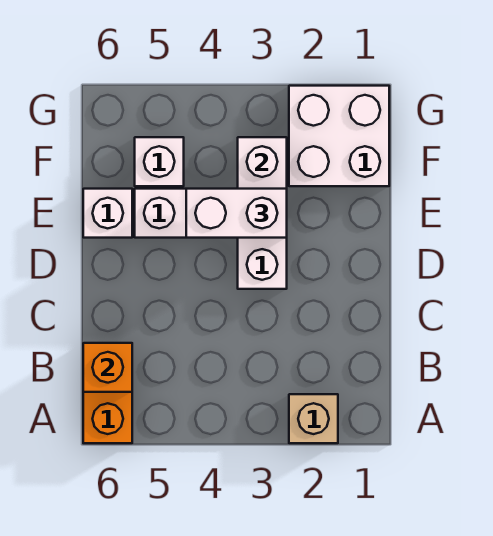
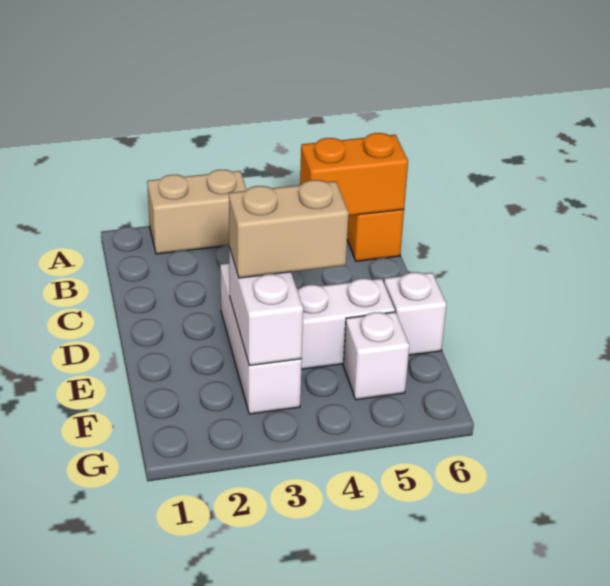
tan 1x1 brick [289,394,338,443] -> tan 1x2 brick [147,170,247,254]
orange 1x1 brick [83,343,132,392] -> orange 1x2 brick [300,133,408,216]
white 1x2 brick [186,189,287,238] -> tan 1x2 brick [229,180,349,278]
white 2x2 brick [289,86,389,186] -> none

